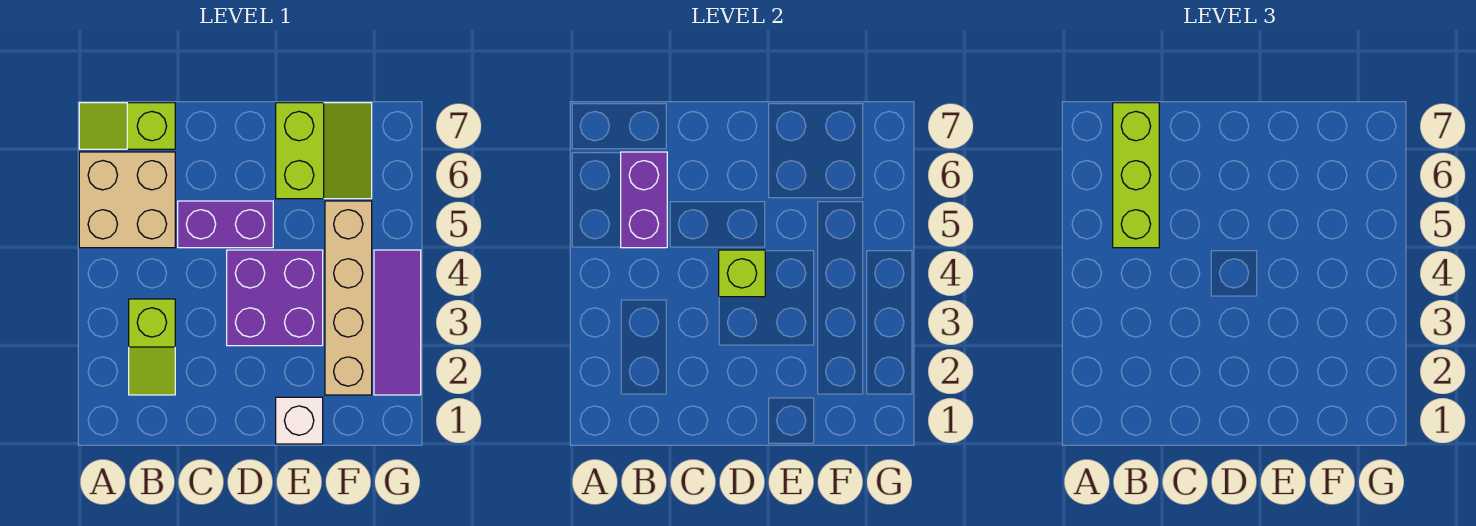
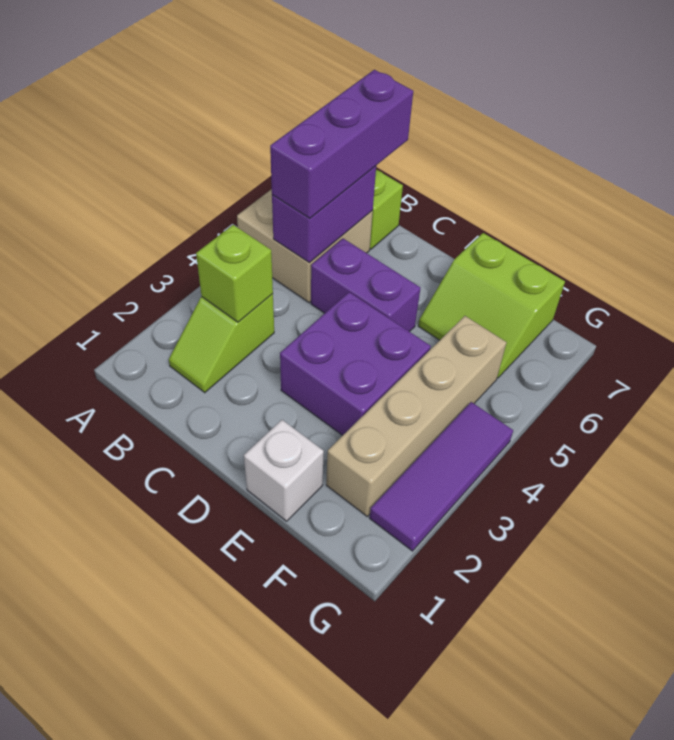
lime 1x3 brick [1113,103,1159,248] -> purple 1x3 brick [270,70,413,218]
lime 1x1 brick [719,250,765,297] -> lime 1x1 brick moved to [196,225,273,322]
lime 2x2 slope [276,103,372,199] -> lime 2x2 slope turned to [418,233,565,378]

